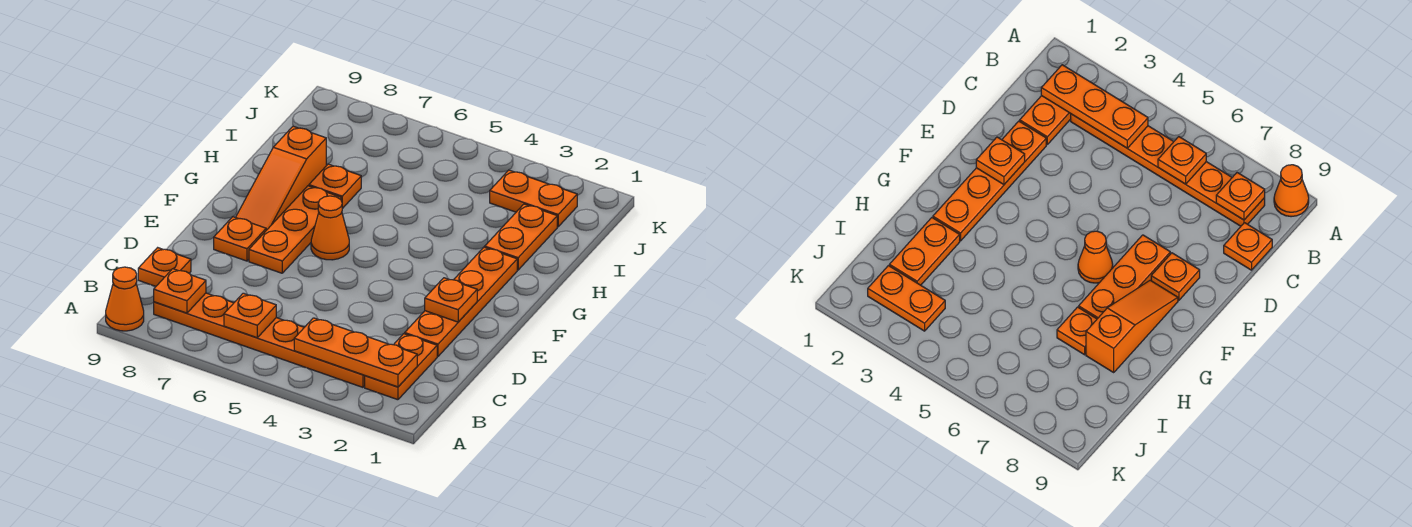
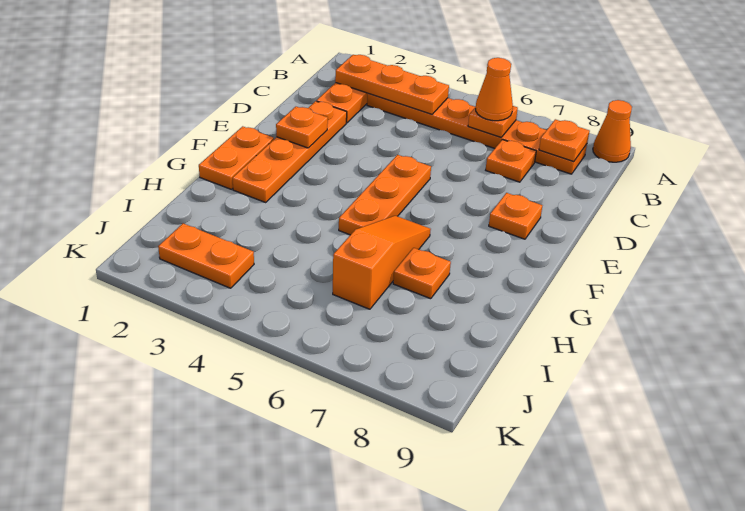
orange 1x1 plate [138,248,191,286] -> orange 1x1 plate moved to [486,140,536,182]
orange 1x3 plate [249,186,341,273] -> orange 1x3 plate moved to [339,155,431,235]
orange 1x1 cone [311,196,349,260] -> orange 1x1 cone moved to [476,58,513,121]
orange 1x3 slope [236,126,326,230] -> orange 1x3 slope moved to [333,216,431,309]
orange 1x2 plate [485,204,557,270] -> orange 1x2 plate moved to [199,126,274,189]

